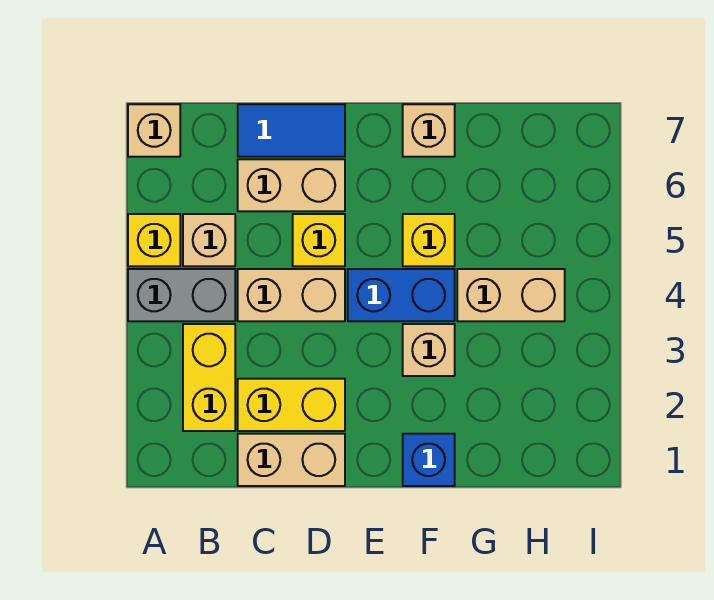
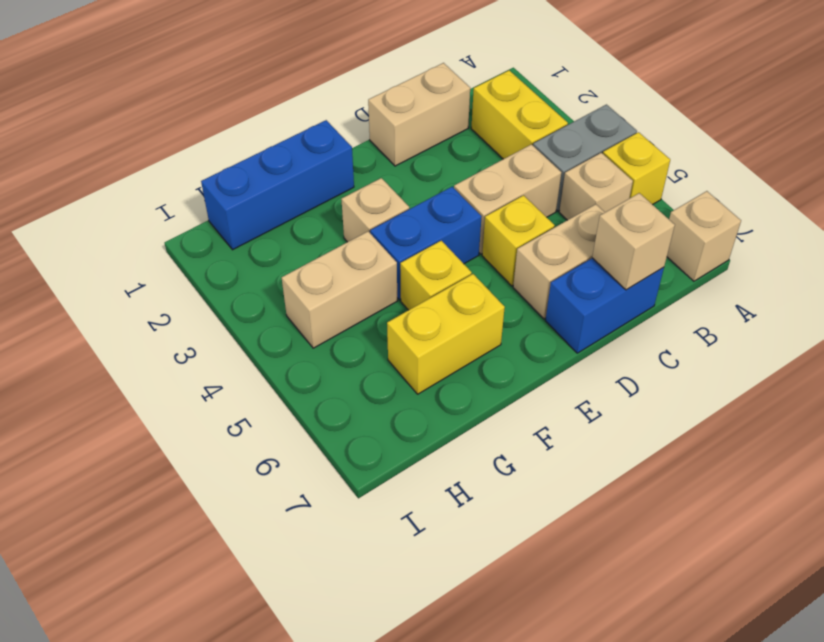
yellow 1x2 brick [238,379,345,431] -> yellow 1x2 brick moved to [387,274,505,394]
blue 1x2 tile [238,104,345,157] -> blue 1x2 brick [545,258,664,353]
blue 1x1 brick [403,434,455,486] -> blue 1x3 brick [201,120,354,250]
tan 1x1 brick [403,104,455,157] -> tan 1x1 brick moved to [592,193,675,290]

